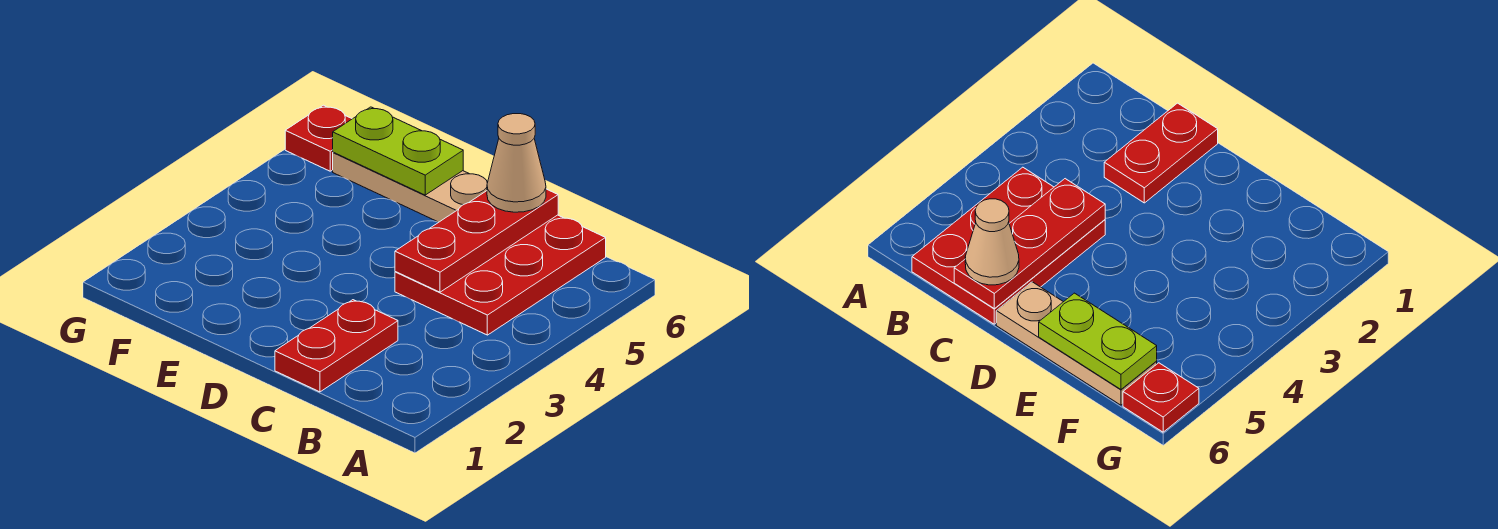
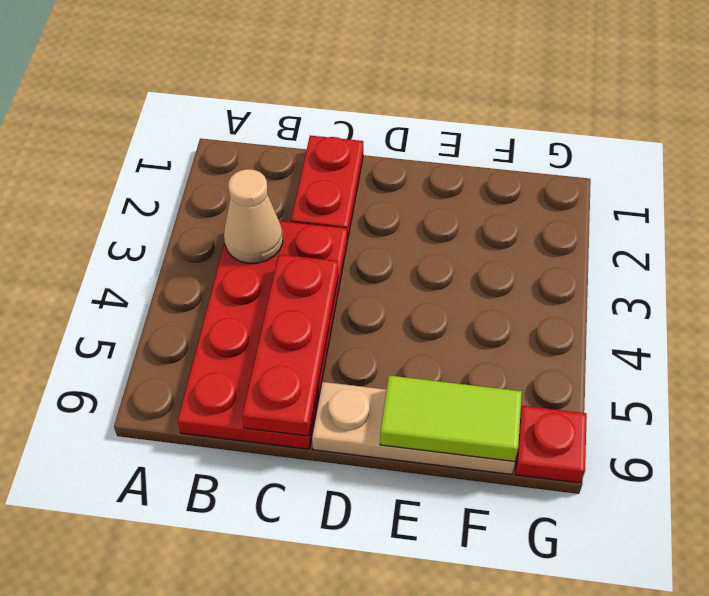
red 2x3 plate [395,215,606,335] -> red 2x4 plate [178,221,347,449]
tan 1x1 cone [487,114,546,212] -> tan 1x1 cone moved to [224,169,283,263]
lime 1x2 plate [333,107,463,195] -> lime 1x2 tile [380,375,522,462]

